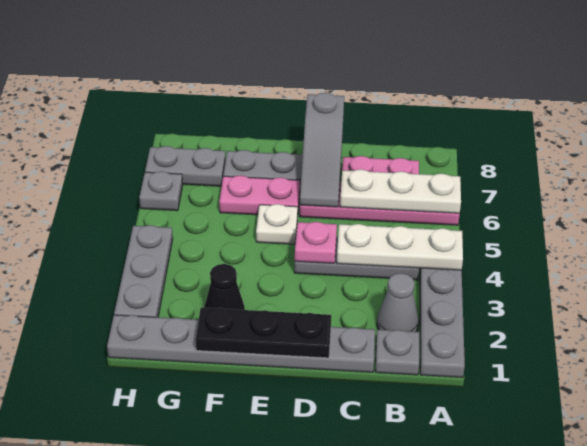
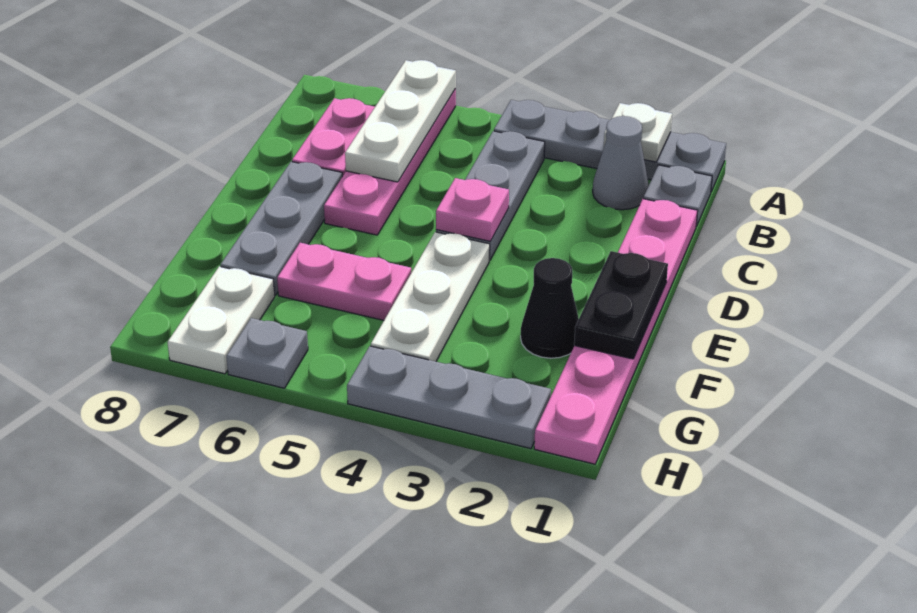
white 1x3 plate [337,224,463,270] -> white 1x3 plate moved to [371,232,490,361]
grey 1x6 plate [107,315,375,372] -> pink 1x6 plate [534,199,698,464]
black 1x3 plate [196,308,331,358] -> black 1x2 plate [574,251,668,359]
grey 1x3 slope [300,93,344,207] -> none
white 1x1 plate [256,204,298,244] -> white 1x1 plate moved to [604,103,672,162]
pink 1x2 plate [219,175,300,215] -> pink 1x2 plate turned to [277,243,411,320]
grey 1x2 plate [145,146,225,186] -> white 1x2 plate [168,266,275,374]

